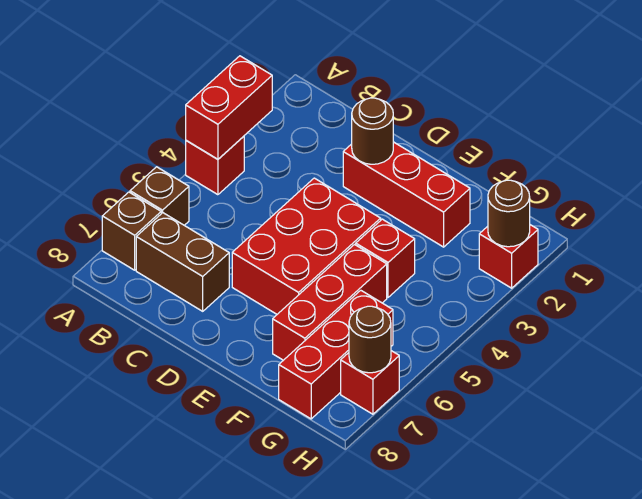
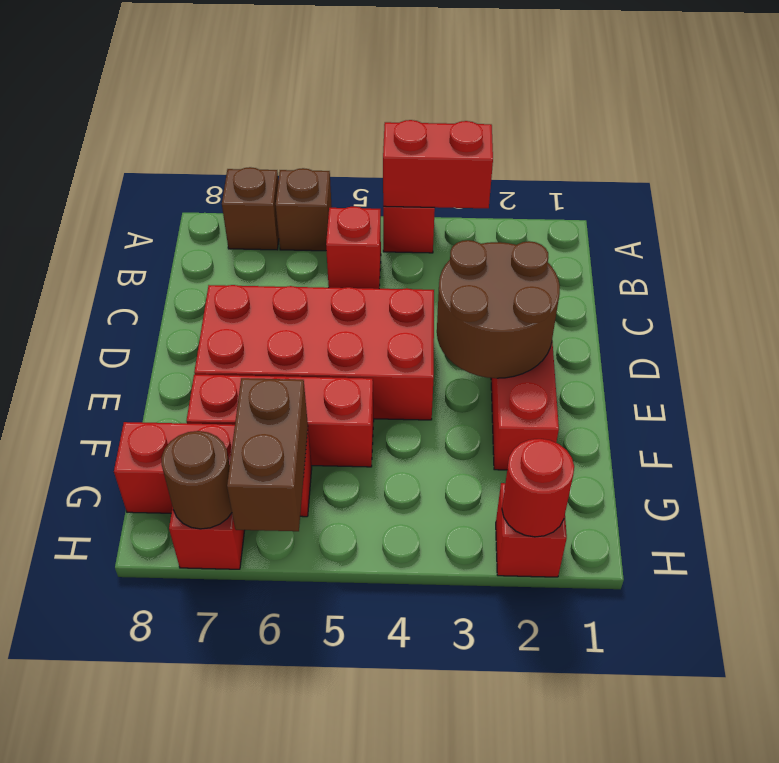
brown 1x2 brick [136,213,229,311] -> brown 1x2 brick moved to [227,378,308,531]
brown 1x1 round brick [352,98,393,164] -> brown 2x2 round brick [437,240,560,378]
red 2x3 brick [232,178,381,314] -> red 2x4 brick [194,285,434,420]
red 1x1 brick [356,219,415,297] -> red 1x1 brick moved to [326,206,381,289]
brown 1x1 round brick [488,180,530,247] -> red 1x1 round brick [502,439,574,537]

